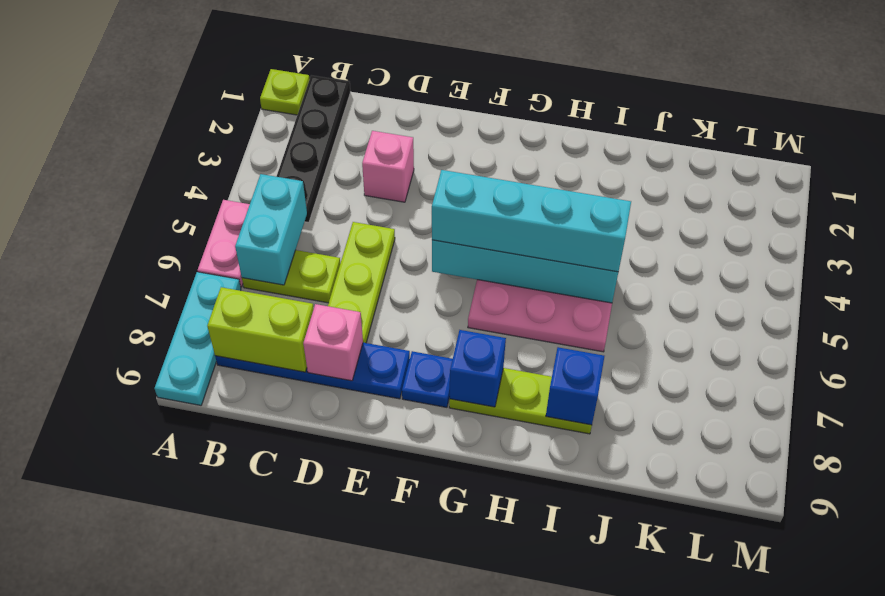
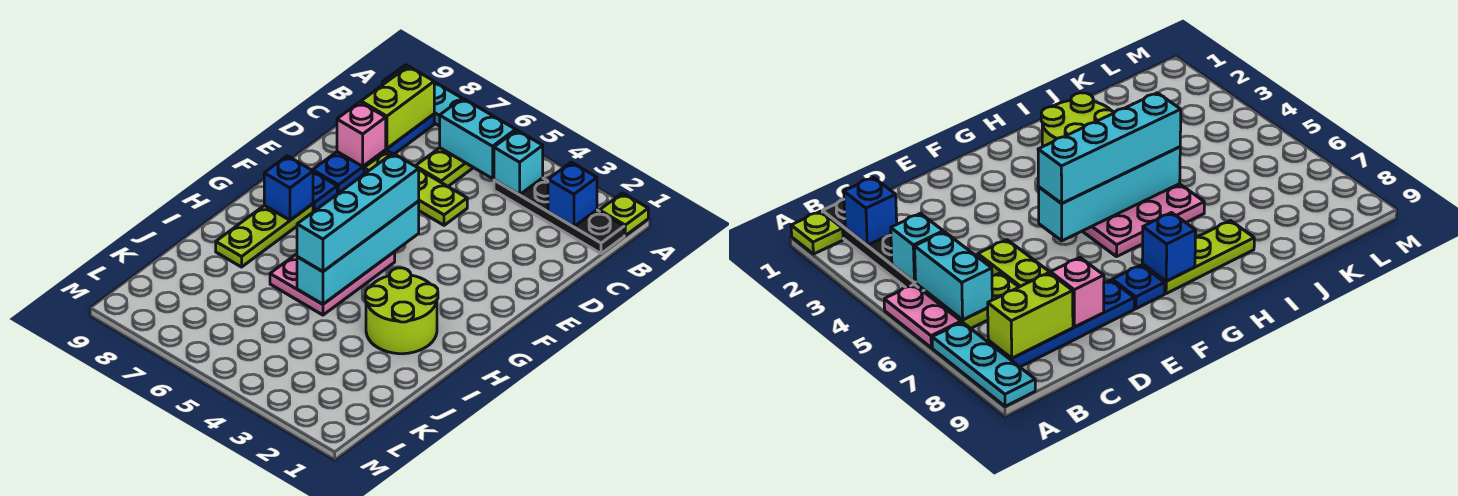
none -> cyan 1x1 brick [494,130,543,195]
pink 1x1 brick [362,131,414,202] -> none
none -> lime 2x2 round brick [365,268,438,354]
blue 1x1 brick [546,347,604,425] -> blue 1x1 brick moved to [548,162,597,227]

